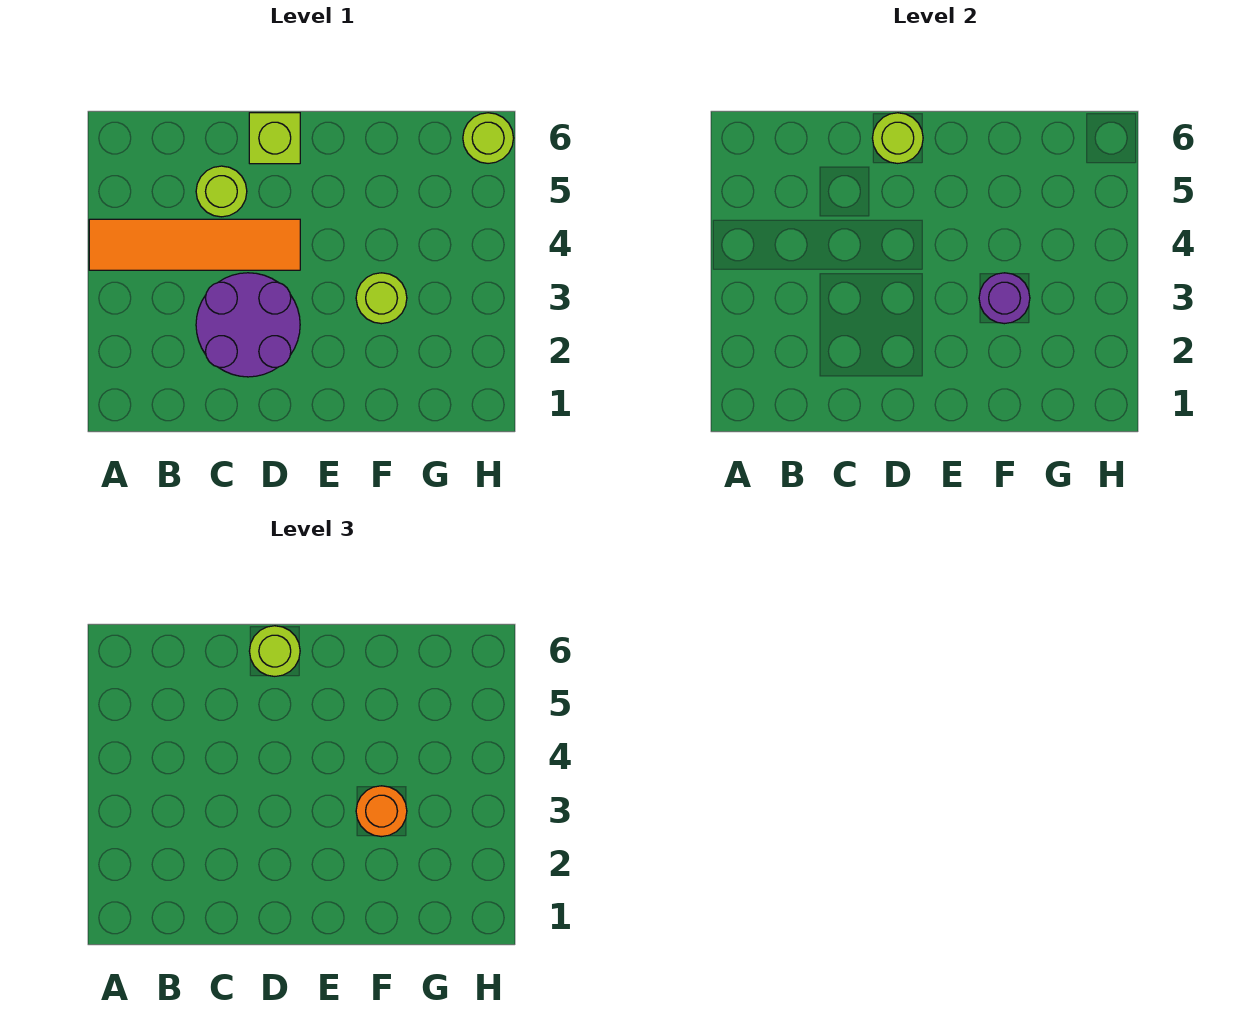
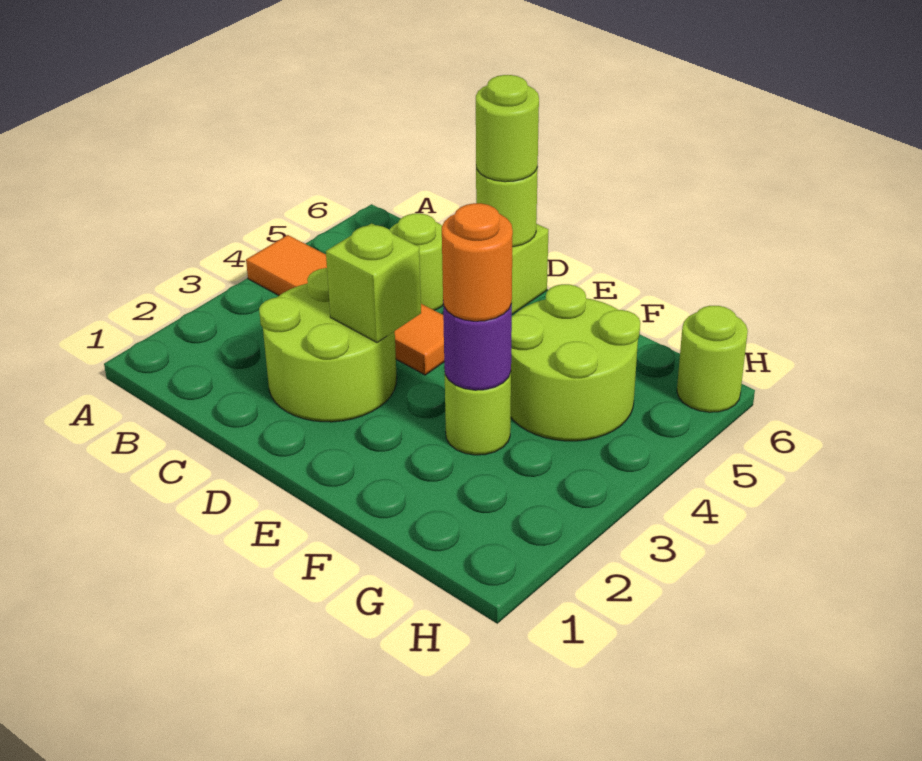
purple 2x2 round brick [196,273,300,377] -> lime 2x2 round brick [259,268,397,422]
none -> lime 1x1 brick [326,223,421,342]
none -> lime 2x2 round brick [511,284,640,441]

